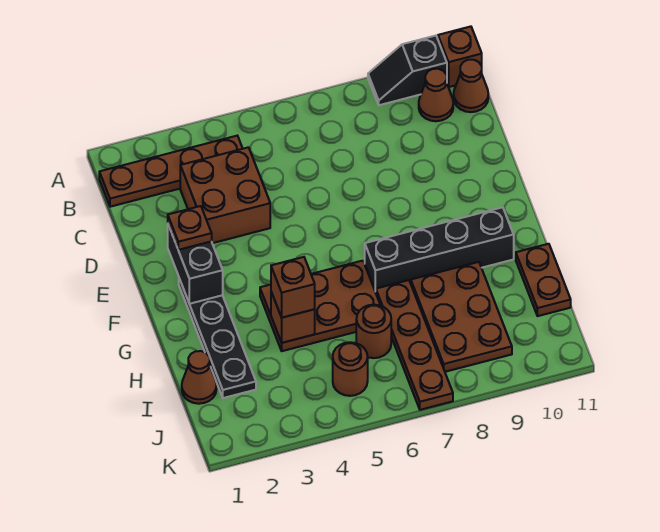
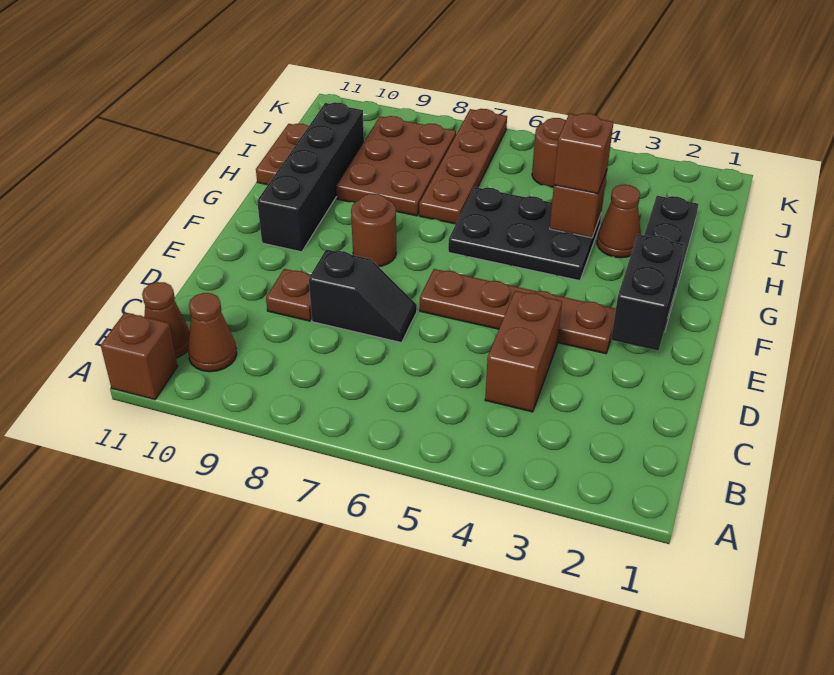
black 1x2 slope [368,36,447,105] -> black 1x2 slope moved to [309,249,417,343]
brown 1x4 plate [99,136,243,207] -> brown 1x4 plate moved to [420,269,616,354]
brown 2x2 brick [180,147,270,243] -> brown 1x2 brick [485,291,562,412]
brown 1x1 plate [168,206,212,250] -> brown 1x1 plate moved to [266,269,312,321]
brown 2x3 plate [260,261,380,351] -> black 2x3 plate [448,187,601,281]
black 1x4 brick [365,207,514,292] -> black 1x4 brick turned to [257,102,364,252]
brown 1x1 cone [182,351,217,404] -> brown 1x1 cone moved to [597,185,641,258]
brown 1x1 round brick [356,305,391,358] -> brown 1x1 round brick moved to [351,194,396,267]

